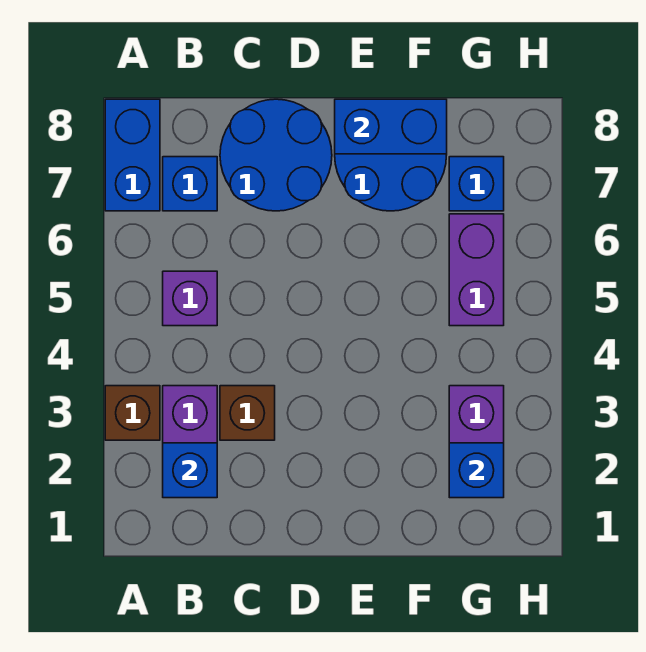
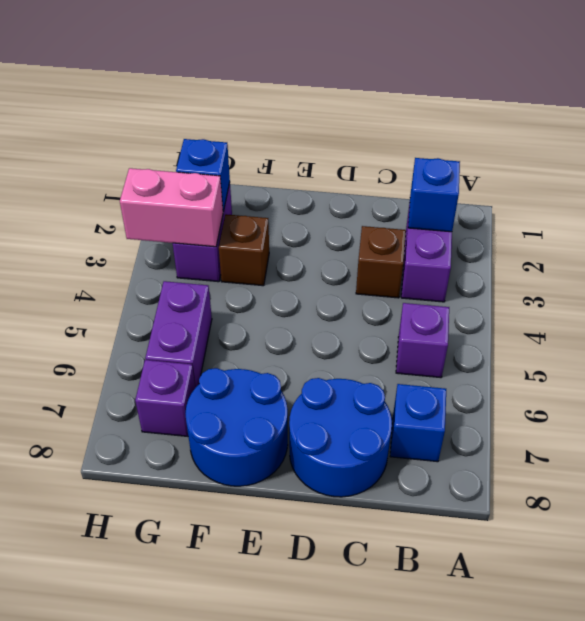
brown 1x1 brick [105,386,160,440] -> brown 1x1 brick moved to [219,214,269,286]
blue 1x2 brick [105,99,160,211] -> none
blue 1x2 brick [335,99,447,154] -> none
none -> pink 1x2 brick [120,168,223,247]
blue 1x1 brick [449,157,504,211] -> purple 1x1 brick [135,360,195,436]

